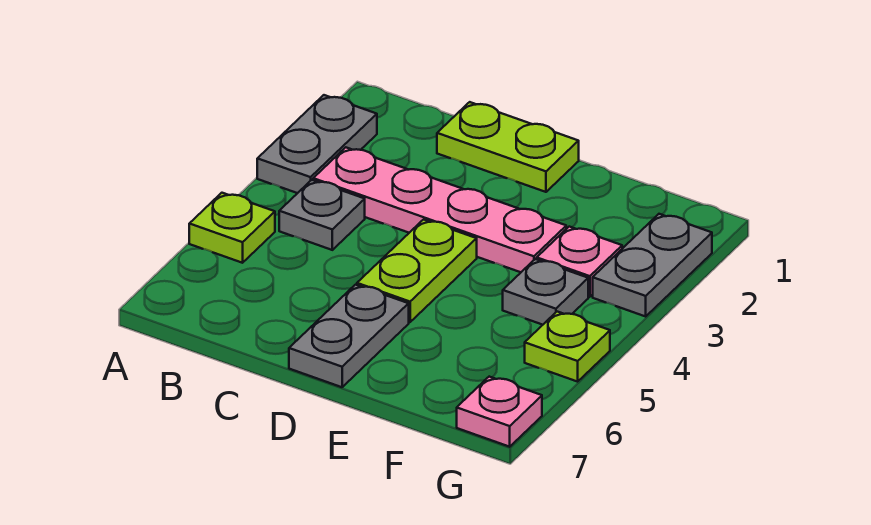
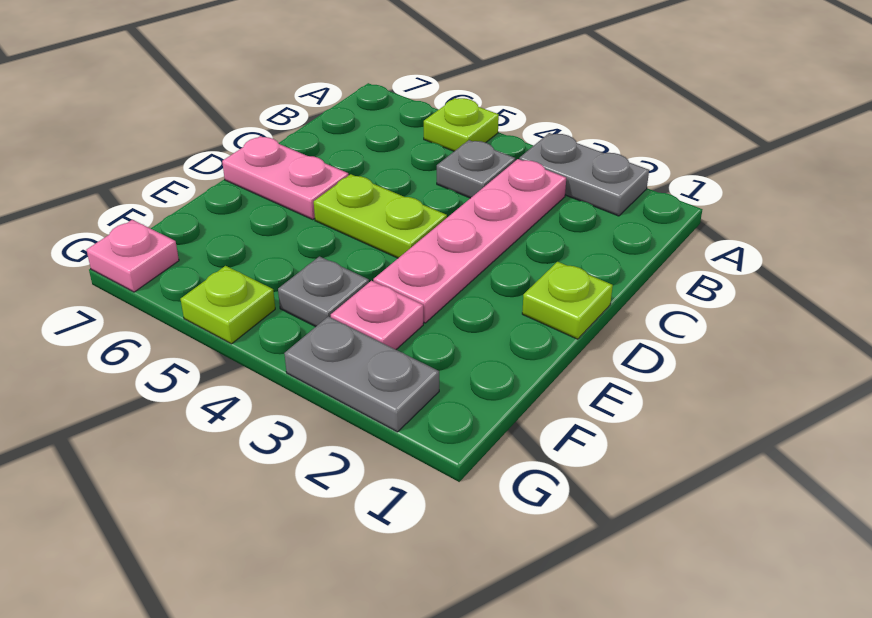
lime 1x2 plate [437,102,579,192] -> lime 1x1 plate [522,262,613,339]
grey 1x2 plate [289,285,409,387] -> pink 1x2 plate [222,136,349,219]

